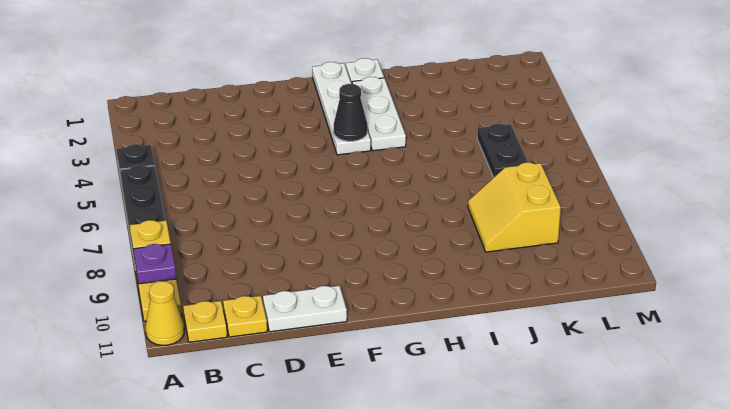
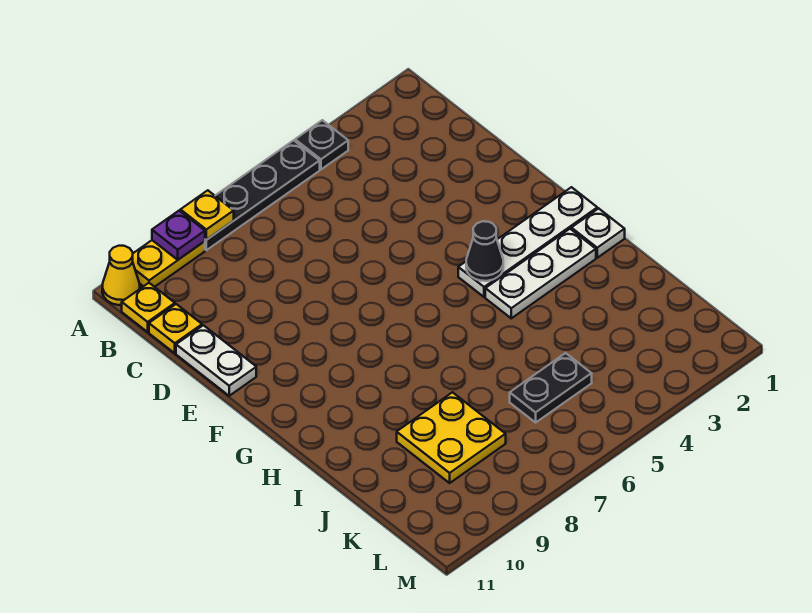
yellow 2x2 slope [468,163,561,252] -> yellow 2x2 plate [397,392,506,483]

